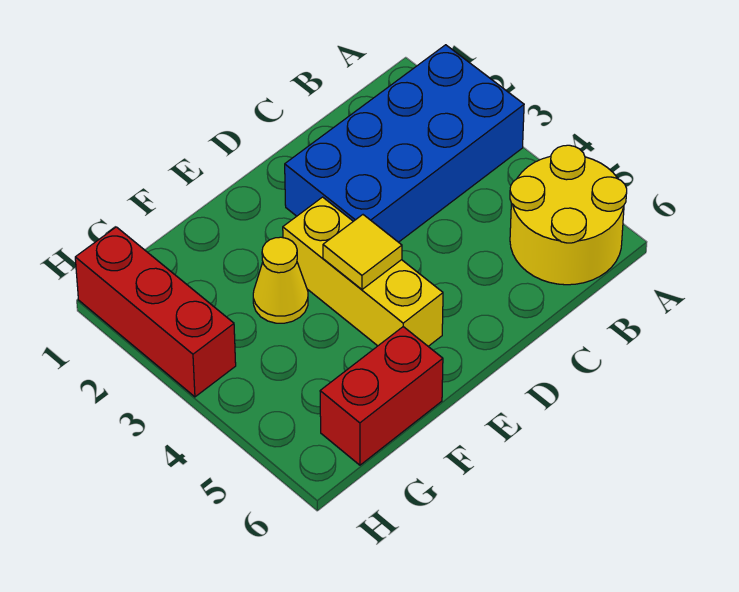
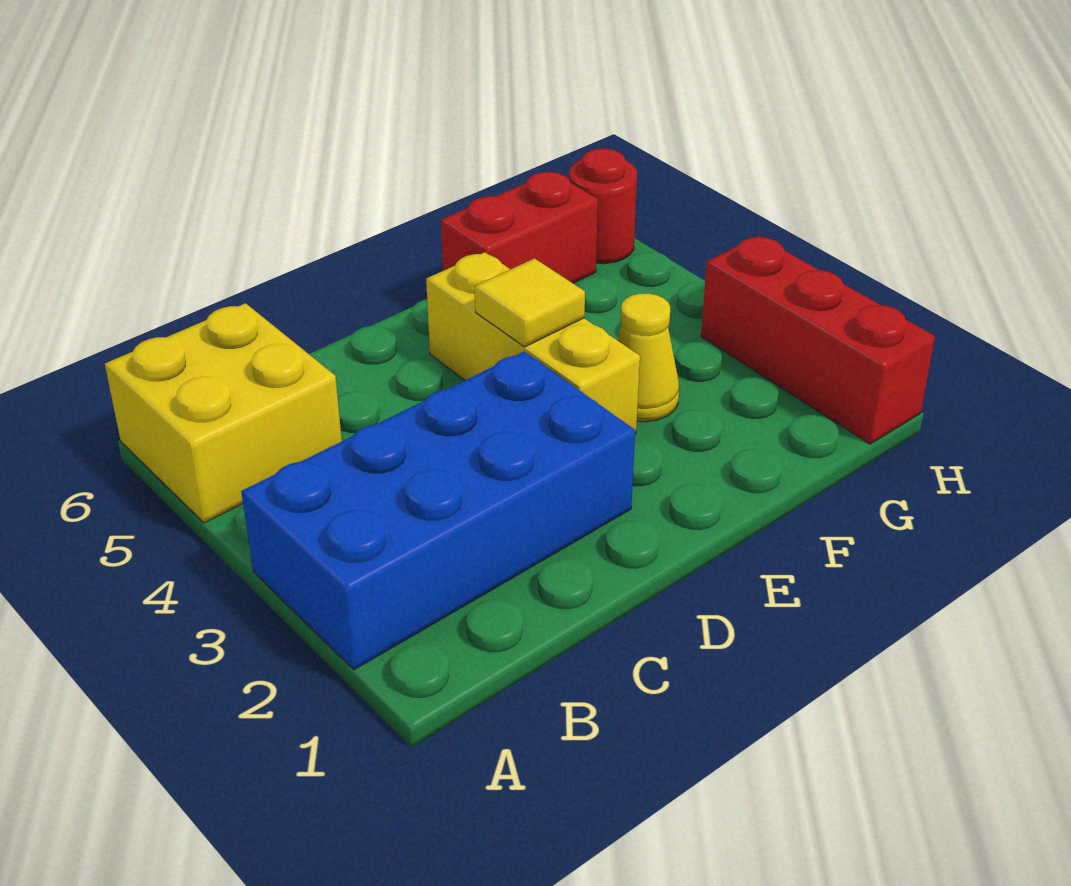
yellow 2x2 round brick [510,145,627,285] -> yellow 2x2 brick [105,303,342,523]
none -> red 1x1 round brick [569,149,637,264]

